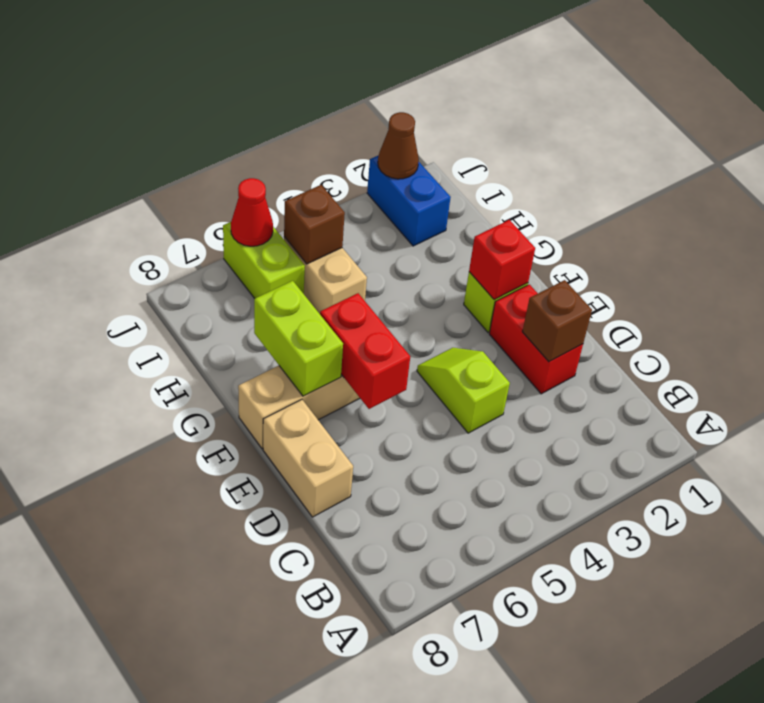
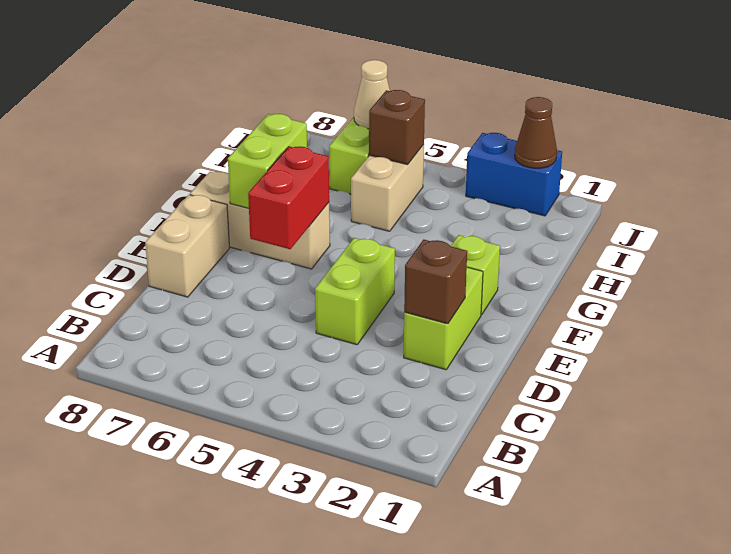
red 1x2 brick [489,284,583,394] -> lime 1x2 brick [404,267,483,370]
lime 1x2 slope [417,348,510,433] -> lime 1x2 brick [315,238,395,345]
red 1x1 brick [469,220,535,300] -> none
blue 1x2 brick [367,156,451,246] -> blue 1x2 brick turned to [466,133,562,216]
red 1x1 cone [231,178,273,246] -> tan 1x1 cone [354,60,390,129]

